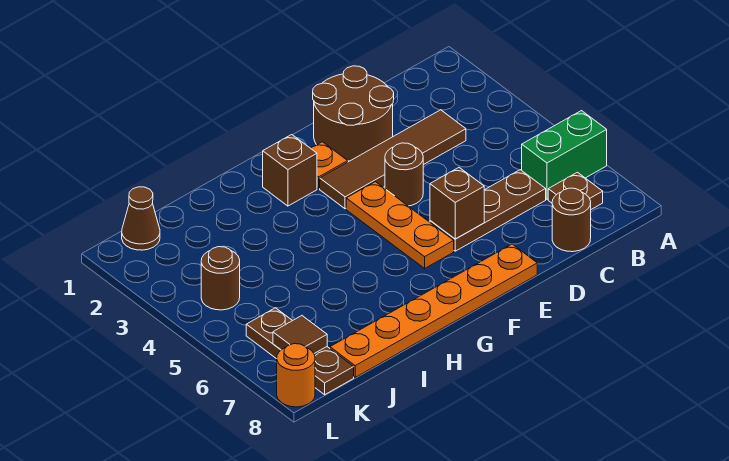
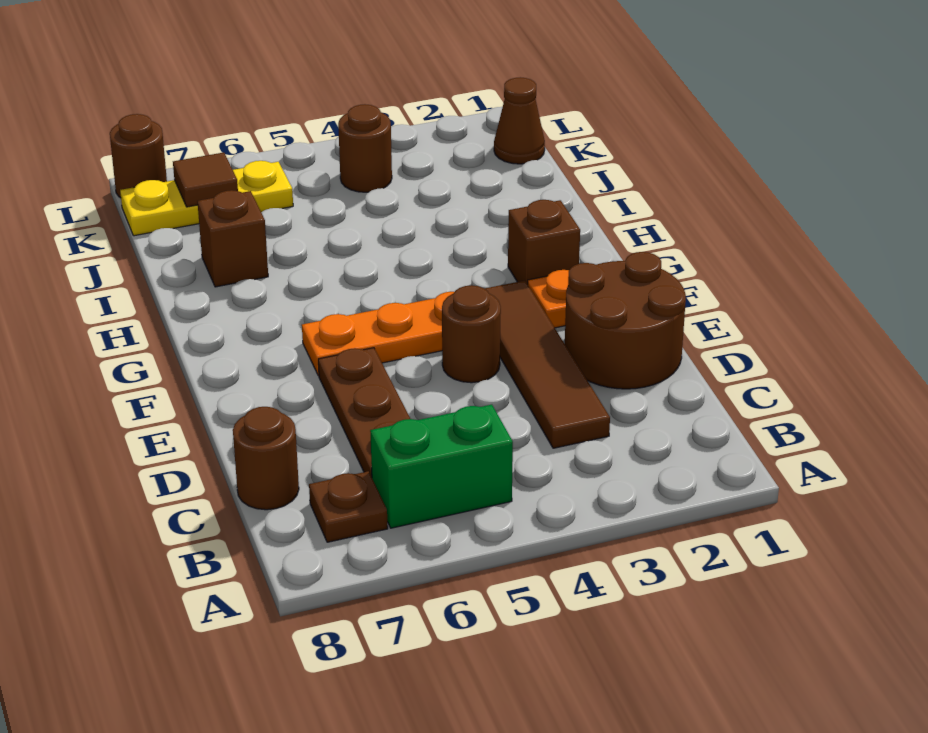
green 1x2 brick [522,111,607,199] -> green 1x2 brick turned to [370,405,513,528]
brown 1x1 brick [430,168,484,239] -> brown 1x1 brick moved to [197,190,268,287]
orange 1x6 plate [330,244,537,377] -> none
brown 1x3 plate [246,308,354,395] -> yellow 1x3 plate [120,161,293,236]
orange 1x1 round brick [277,344,315,407] -> brown 1x1 round brick [110,114,167,198]

